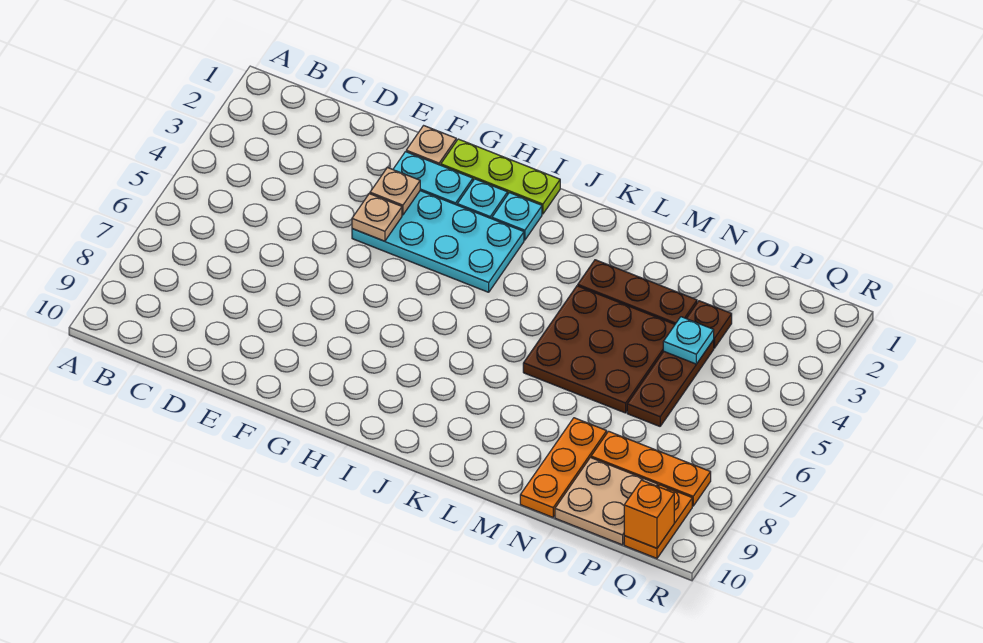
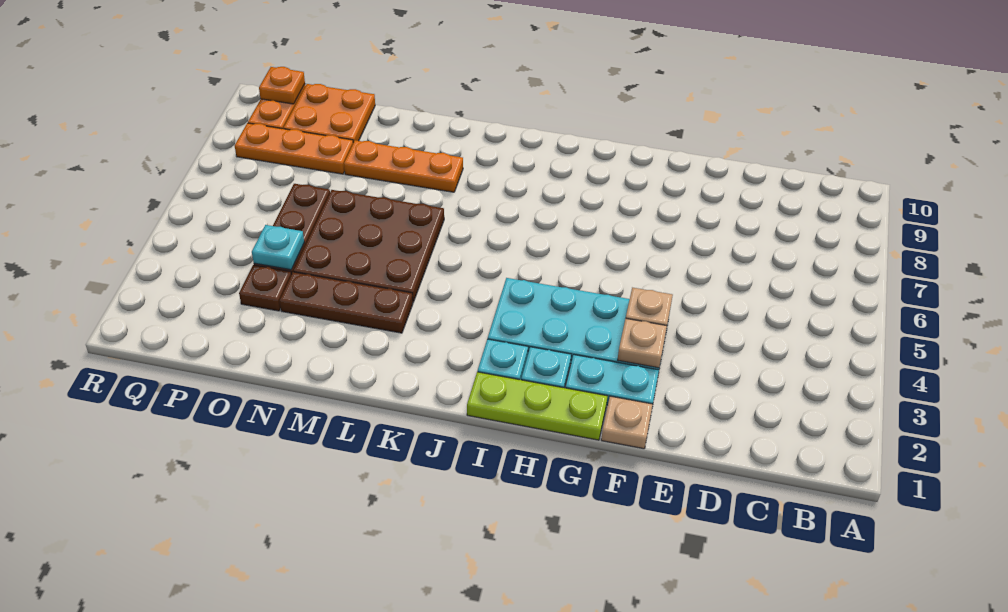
orange 1x3 plate [520,418,607,517] -> orange 1x3 plate turned to [344,140,463,192]
tan 2x2 plate [555,458,658,545] -> orange 2x2 plate [283,84,375,142]
orange 1x1 brick [624,480,674,548] -> orange 1x1 plate [259,67,305,104]

